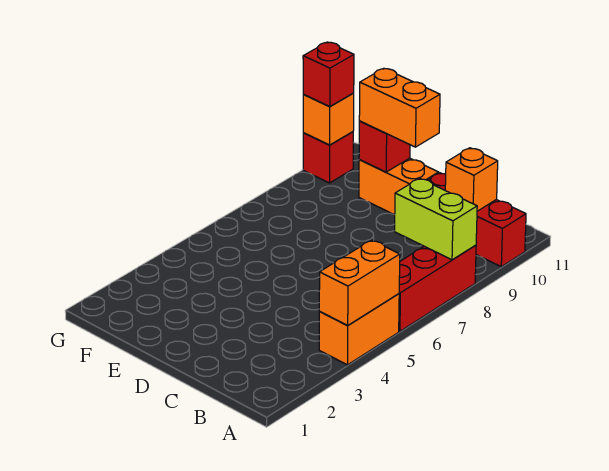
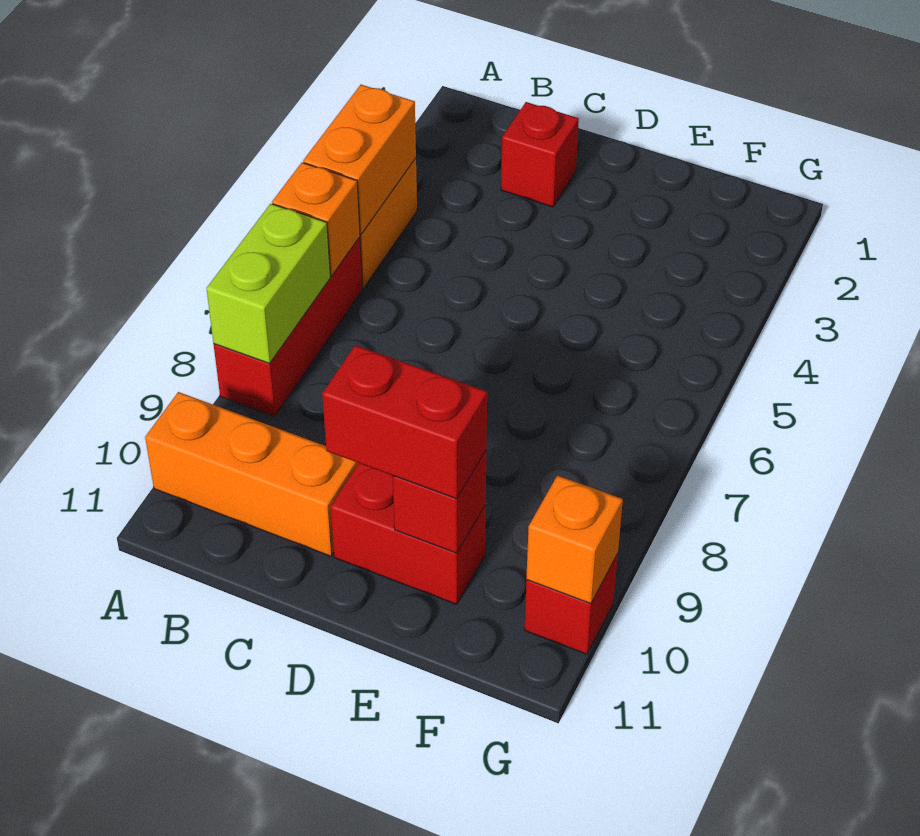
lime 1x2 brick [395,178,477,260] -> lime 1x2 brick turned to [206,204,330,364]
red 1x3 brick [428,173,526,267] -> orange 1x3 brick [145,392,358,556]
orange 1x1 brick [445,148,498,211] -> orange 1x1 brick moved to [272,163,360,276]
orange 1x2 brick [359,158,439,215] -> red 1x2 brick [331,463,486,604]
orange 1x2 brick [359,68,440,147] -> red 1x2 brick [322,345,487,499]
red 1x1 brick [303,42,354,107] -> red 1x1 brick moved to [501,102,579,207]

